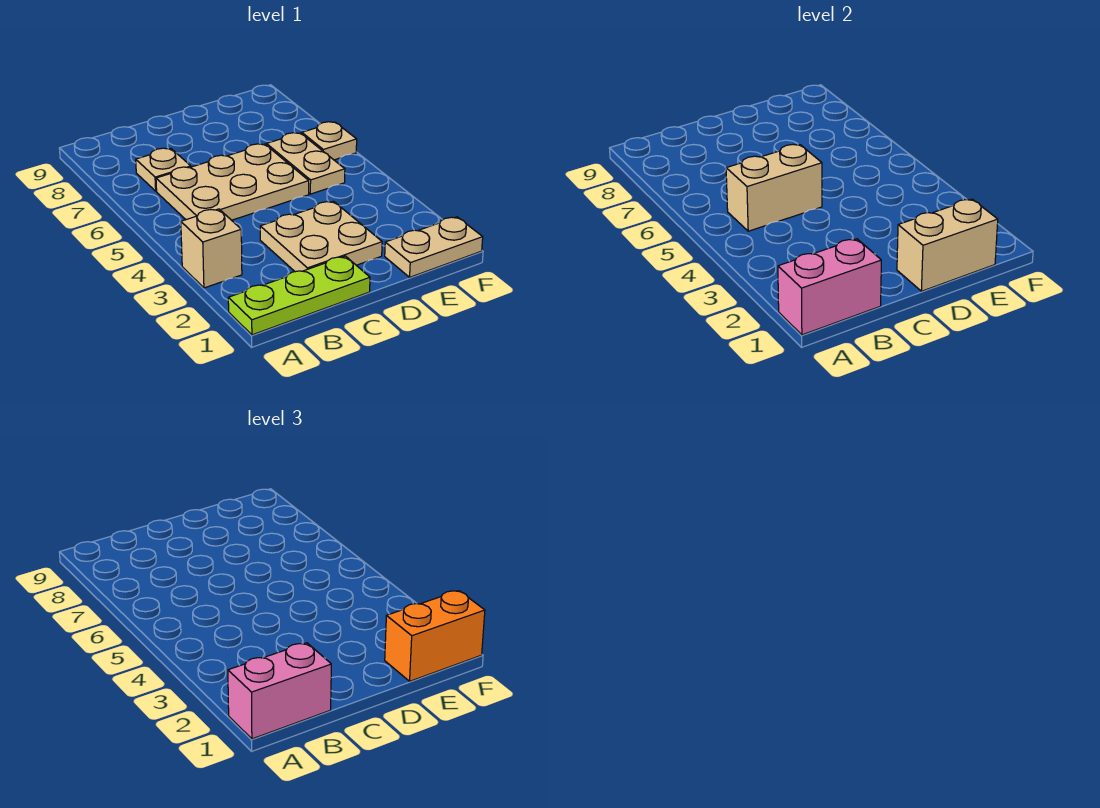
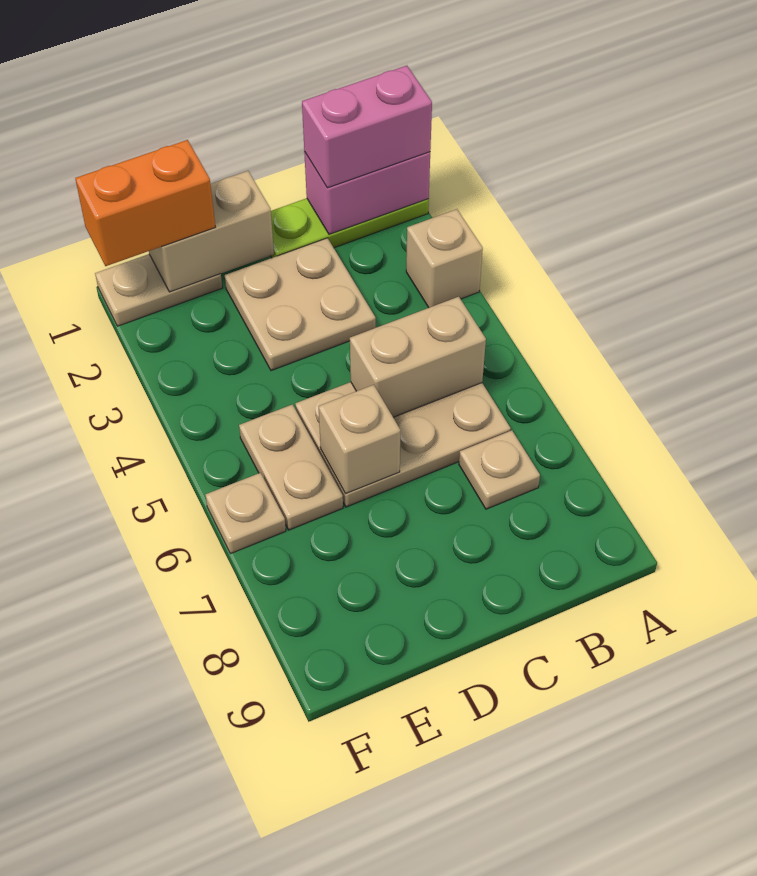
none -> tan 1x1 brick [319,385,400,494]

